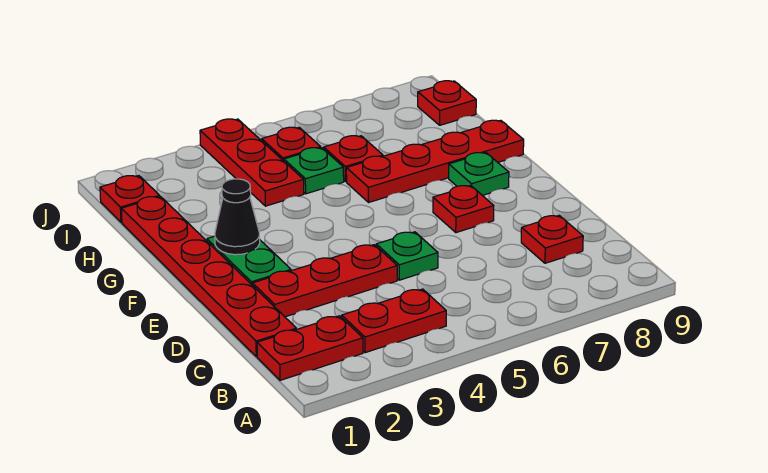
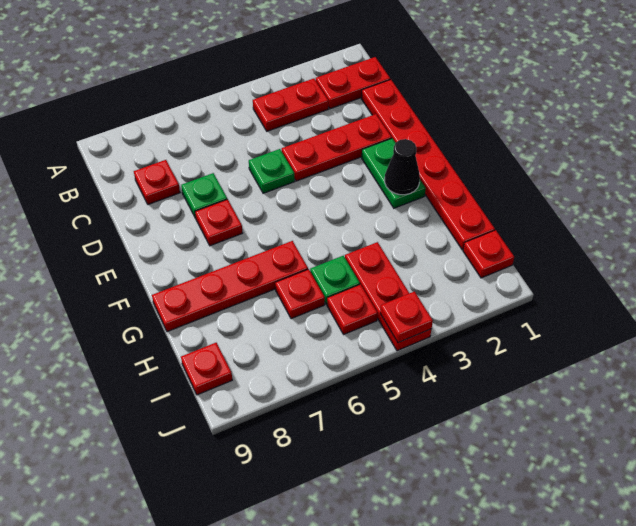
green 1x1 plate [449,153,509,195] -> green 1x1 plate moved to [181,173,227,218]
none -> red 1x1 plate [380,291,433,343]

